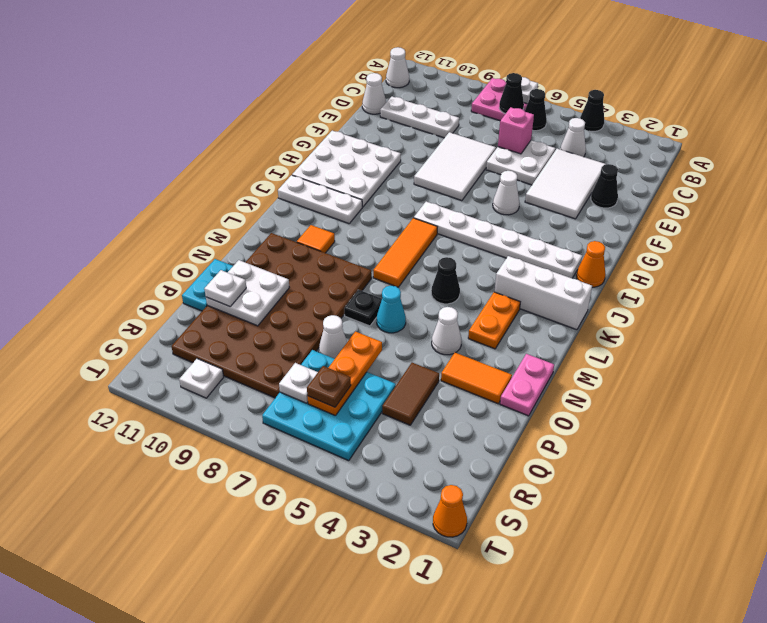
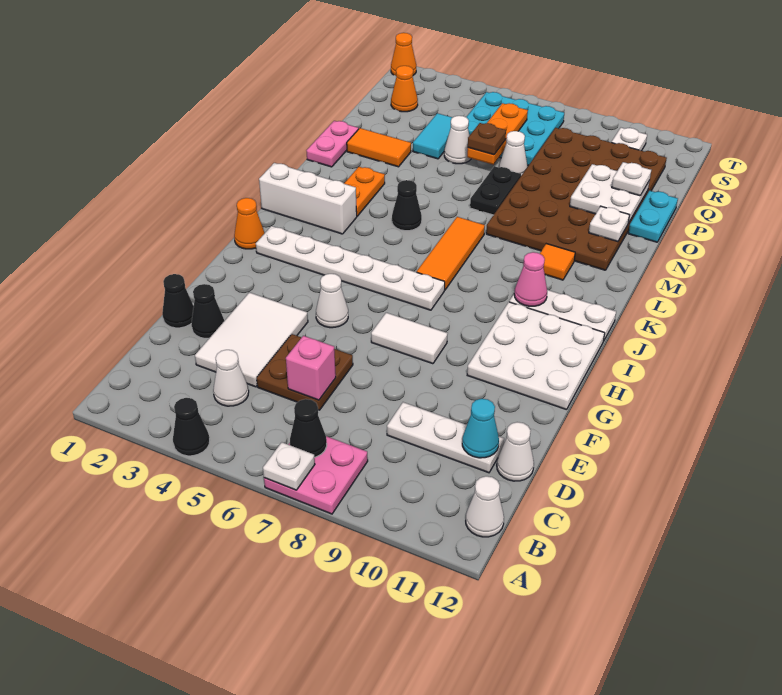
black 1x1 cone [525,89,547,131] -> black 1x1 cone moved to [162,274,194,328]
white 2x2 plate [486,140,556,185] -> brown 2x2 plate [257,334,353,410]
white 2x3 tile [414,132,496,201] -> white 1x2 tile [371,313,448,364]
none -> pink 1x1 cone [514,252,547,306]
white 1x1 cone [432,307,461,355] -> white 1x1 cone moved to [444,116,471,164]
cyan 1x1 cone [377,286,406,333] -> cyan 1x1 cone moved to [462,399,499,458]
black 1x1 plate [344,290,382,326] -> black 1x2 plate [470,166,521,215]
brown 1x2 tile [382,363,439,425] -> cyan 1x2 tile [413,113,453,159]
none -> orange 1x1 cone [391,66,418,112]
brown 1x1 plate [307,366,351,407] -> brown 1x1 plate moved to [468,123,506,155]
white 1x1 plate [279,363,318,403] -> white 1x1 plate moved to [589,206,629,242]

